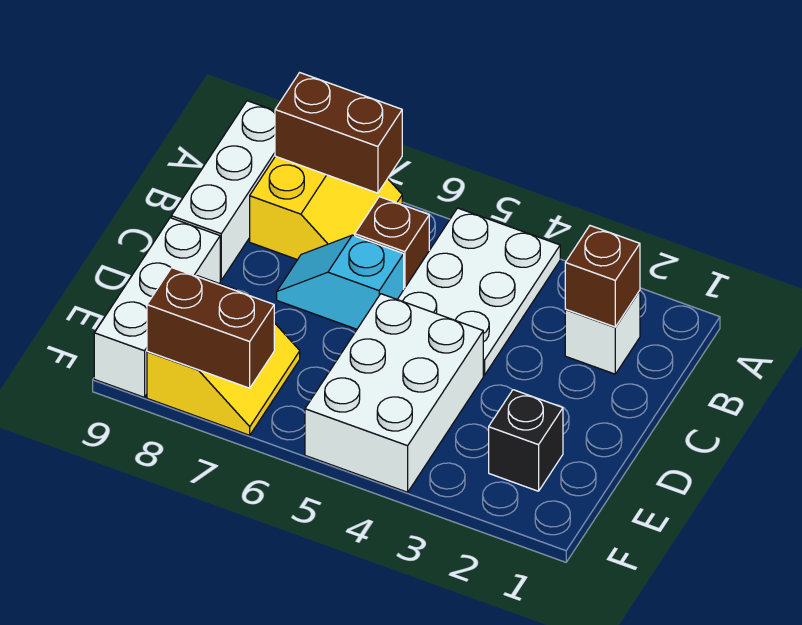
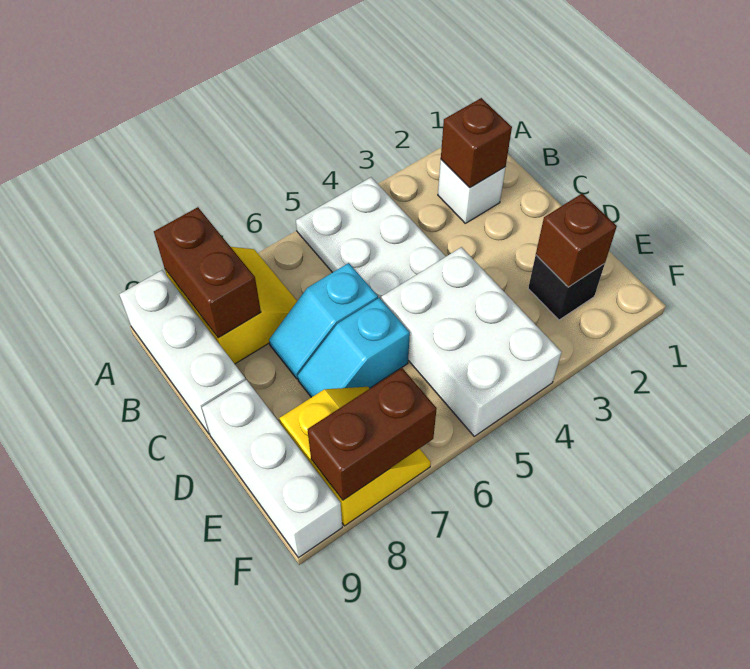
brown 1x2 brick [275,73,402,193] -> brown 1x2 brick turned to [154,207,261,338]
brown 1x1 brick [355,197,429,289] -> brown 1x1 brick moved to [536,194,617,287]
none -> cyan 1x2 slope [298,298,410,397]

